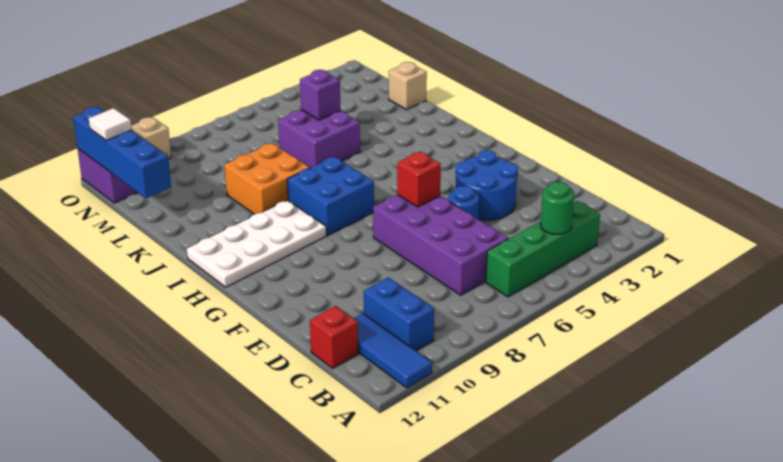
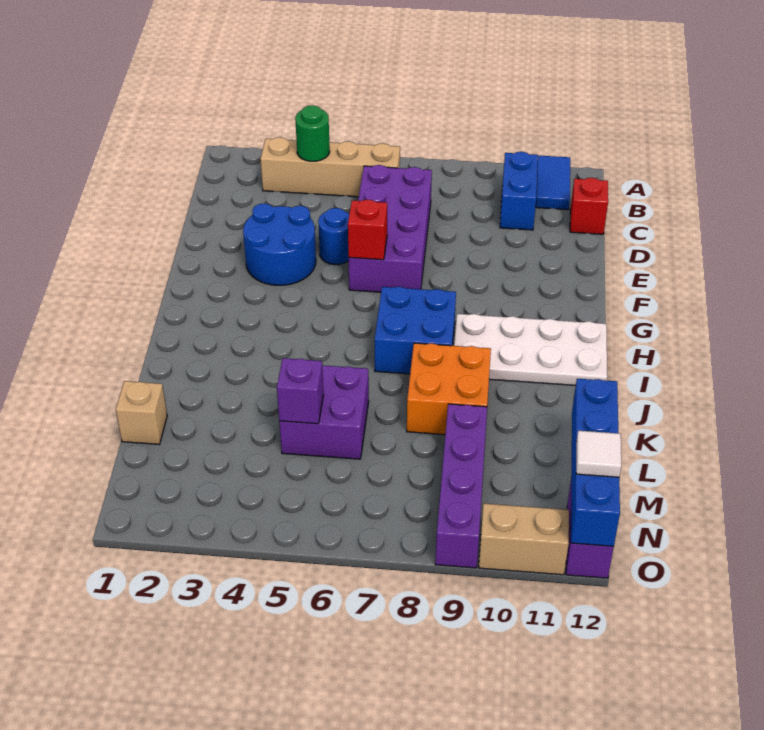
blue 1x3 tile [354,313,432,388] -> blue 1x2 tile [536,156,570,210]
green 1x4 brick [486,201,600,297] -> tan 1x4 brick [260,137,400,197]
none -> purple 1x4 brick [435,404,487,568]

